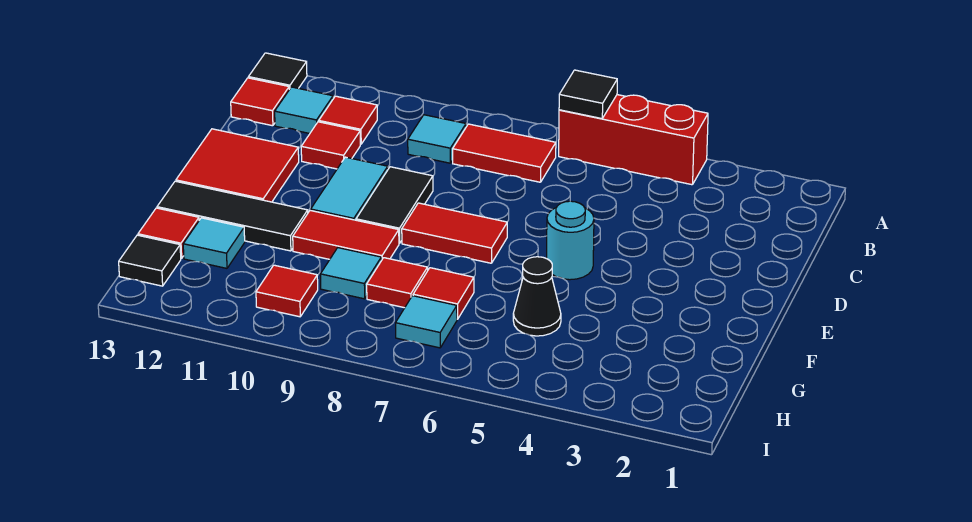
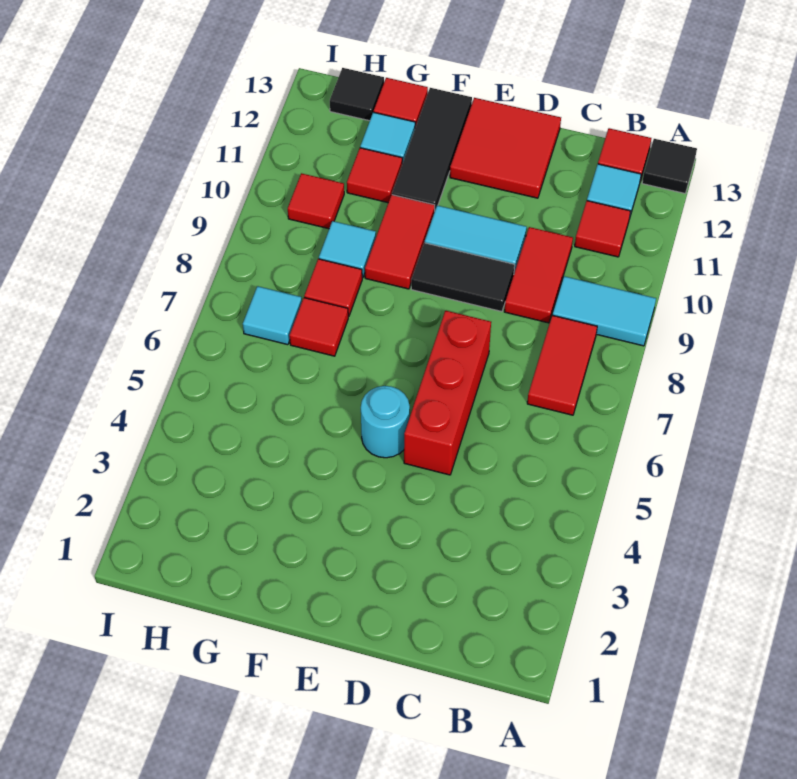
red 1x3 brick [559,95,708,185] -> red 1x3 brick moved to [404,311,491,475]
black 1x1 tile [559,70,617,119] -> none
cyan 1x1 tile [408,115,466,163] -> cyan 1x2 tile [552,276,656,346]
red 1x1 tile [301,122,360,169] -> red 1x1 tile moved to [347,148,402,203]
red 1x2 tile [402,203,507,263] -> red 1x2 tile moved to [504,227,573,323]
black 1x1 cone [513,257,561,336] -> none

